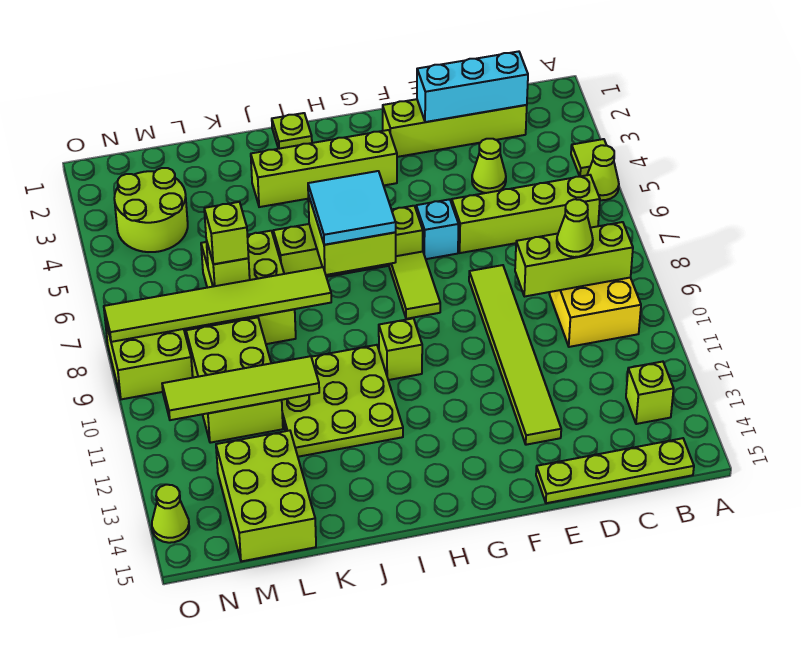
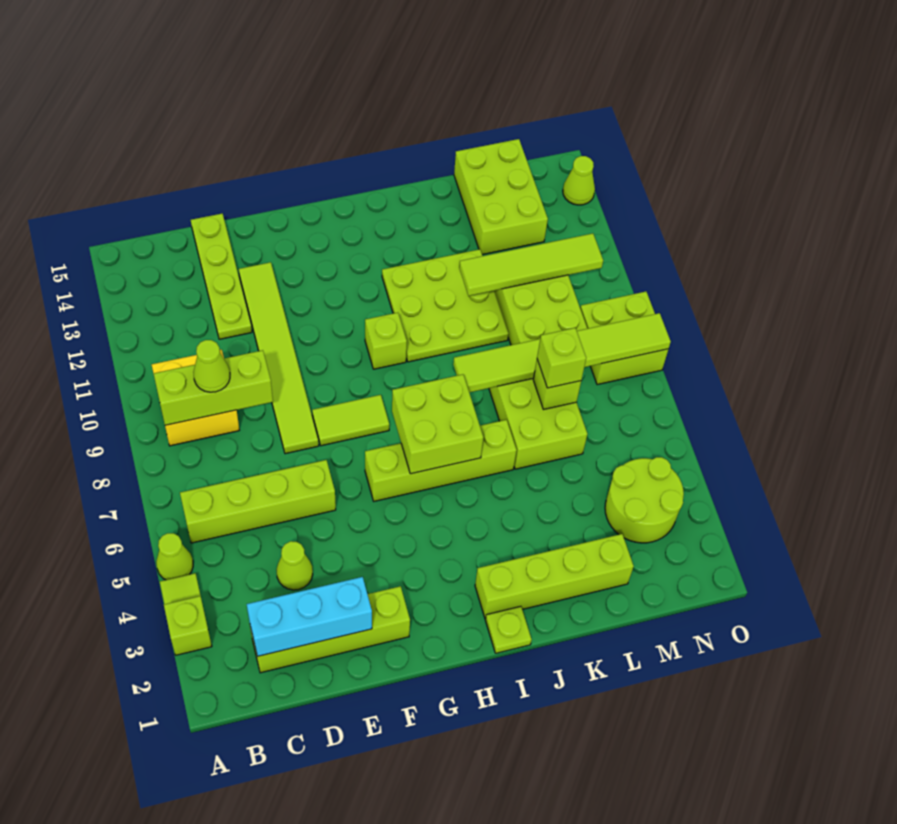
lime 1x1 brick [626,362,674,424] -> lime 1x1 brick moved to [164,596,212,655]
lime 1x4 plate [536,438,694,503] -> lime 1x4 plate turned to [191,214,252,339]
cyan 1x1 brick [416,199,459,259] -> none
lime 1x4 brick [251,130,397,207] -> lime 1x4 brick moved to [475,534,634,618]
lime 1x2 tile [389,252,440,319] -> lime 1x2 tile turned to [312,395,389,446]
cyan 2x2 tile [308,171,396,245] -> none

